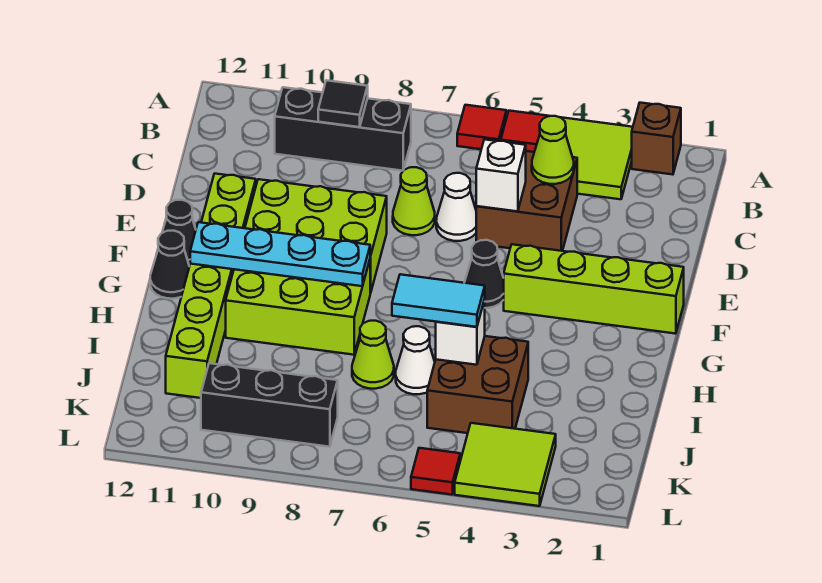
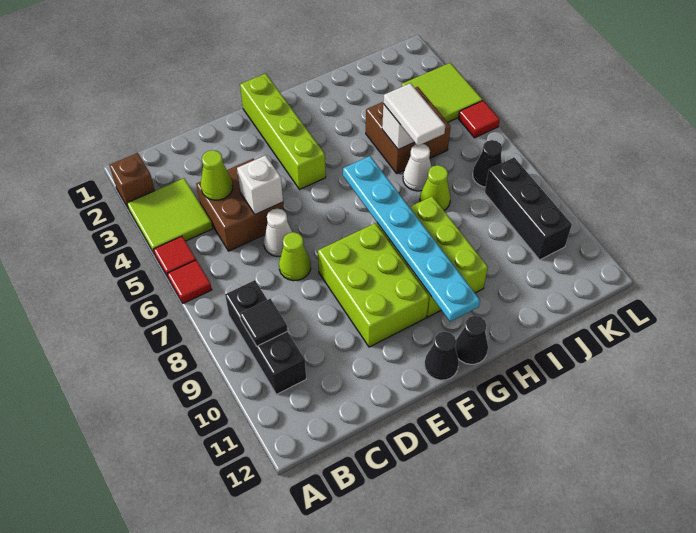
lime 1x6 brick [166,174,256,398] -> none
black 1x1 cone [464,240,504,308] -> black 1x1 cone moved to [473,140,502,187]
cyan 1x4 plate [190,222,370,286] -> cyan 1x6 plate [343,156,480,322]
cyan 1x2 tile [392,274,485,327] -> white 1x2 tile [383,83,445,146]

